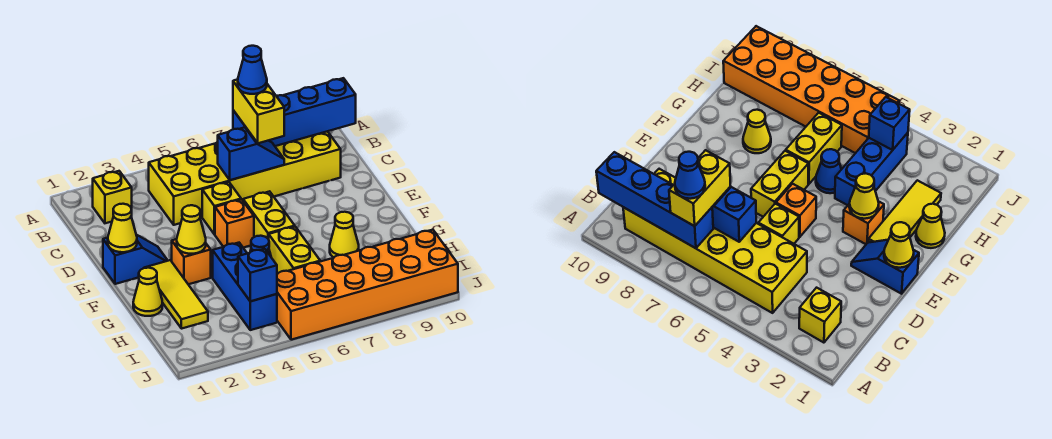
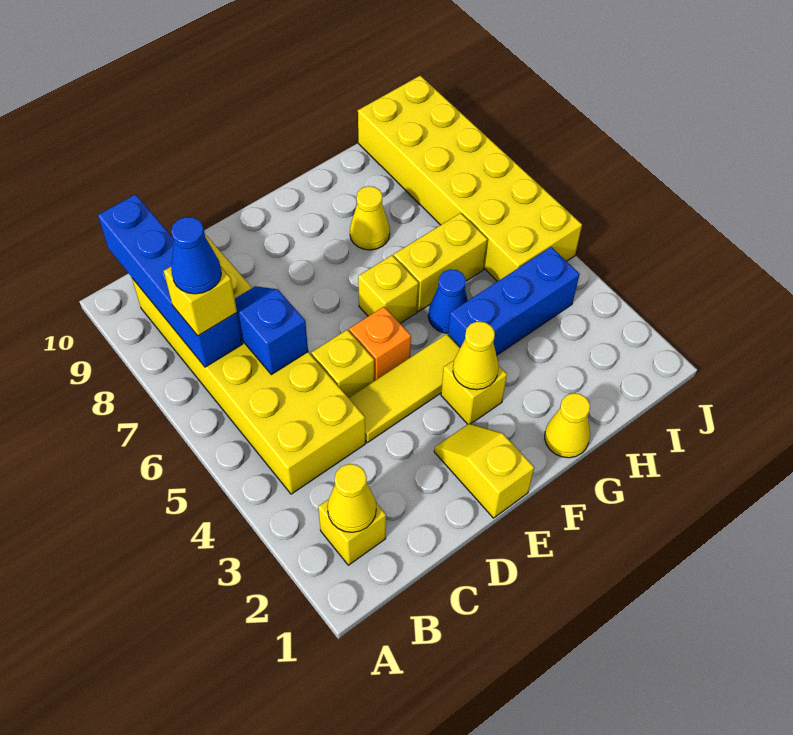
yellow 1x2 brick [233,79,284,143] -> yellow 1x1 brick [164,266,237,336]
blue 1x2 slope [103,235,168,284] -> yellow 1x2 slope [434,423,534,518]
yellow 1x1 cone [108,204,137,252] -> yellow 1x1 cone moved to [327,464,376,532]
yellow 1x2 brick [243,191,295,239] -> yellow 1x1 brick [358,255,418,323]
yellow 1x3 tile [144,260,208,329] -> yellow 1x3 tile moved to [349,334,460,443]
orange 1x1 brick [172,239,211,284] -> yellow 1x1 brick [441,360,507,424]
blue 1x1 brick [238,249,277,301] -> none
orange 2x6 brick [277,230,458,340] -> yellow 2x6 brick [358,76,582,282]

